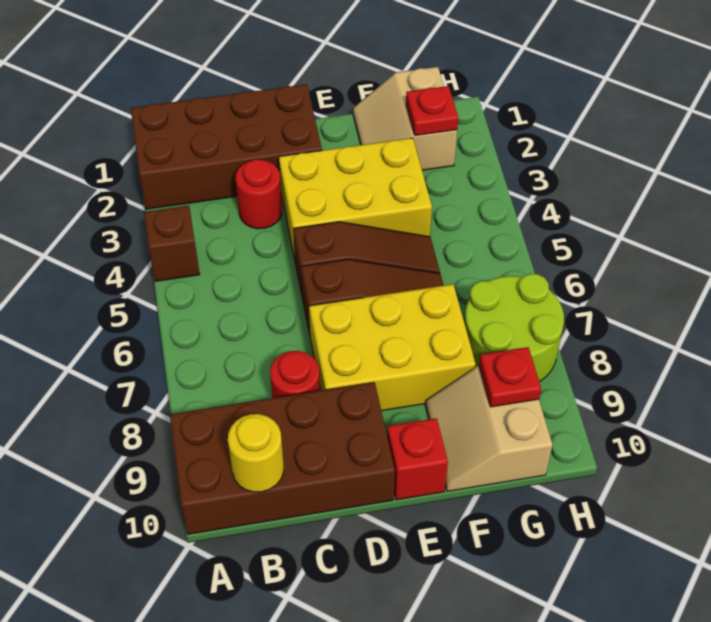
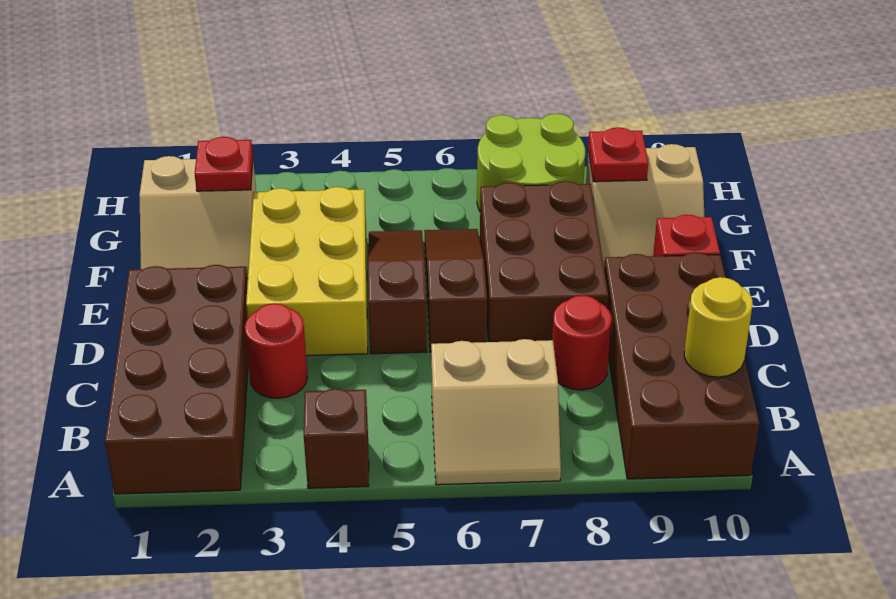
none -> tan 2x2 slope [431,339,561,485]
yellow 2x3 brick [309,284,476,411] -> brown 2x3 brick [480,181,608,342]

